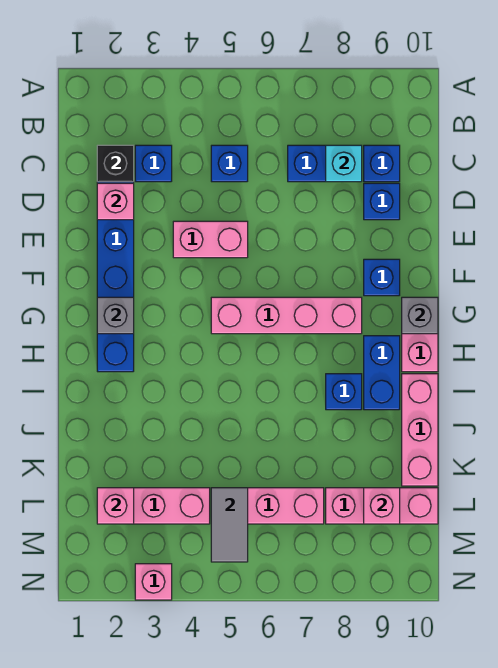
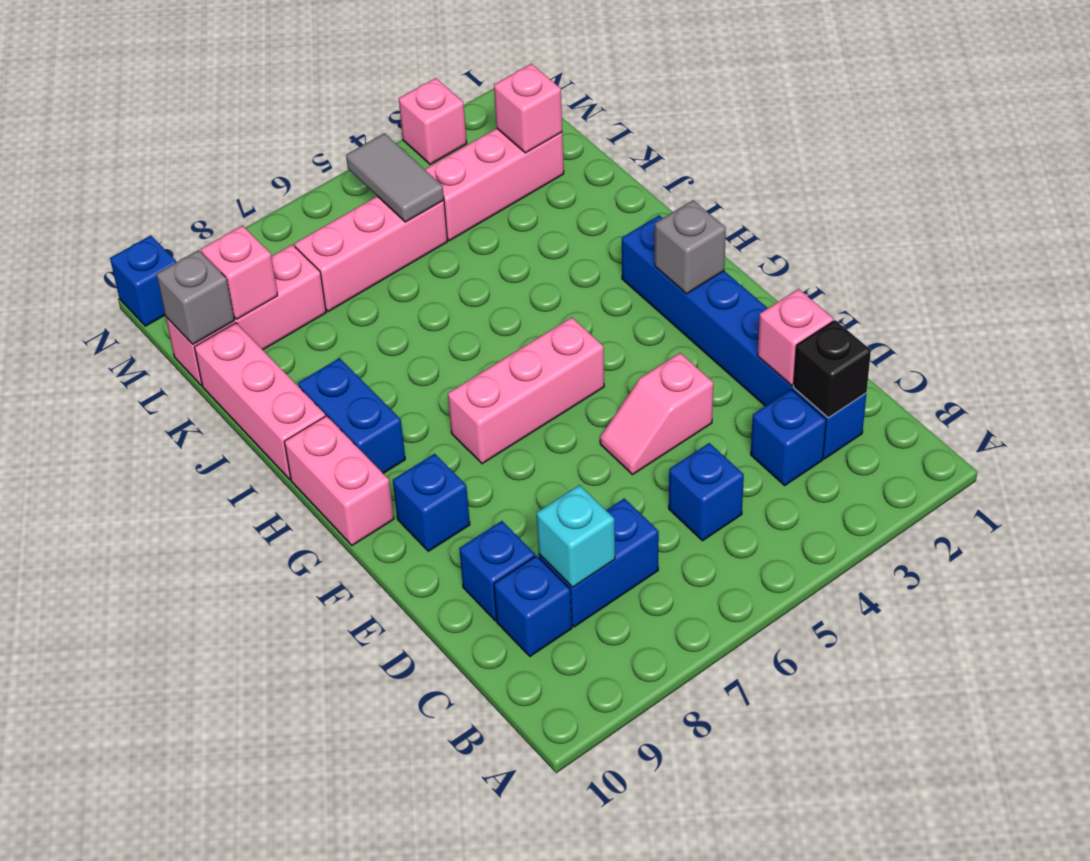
pink 1x2 brick [173,221,248,258] -> pink 1x2 slope [600,353,713,475]
pink 1x4 brick [211,297,362,334] -> pink 1x3 brick [448,317,604,464]
grey 1x1 brick [402,297,438,334] -> grey 1x1 brick moved to [156,250,234,344]
blue 1x1 brick [326,374,362,410] -> blue 1x1 brick moved to [110,236,176,326]

